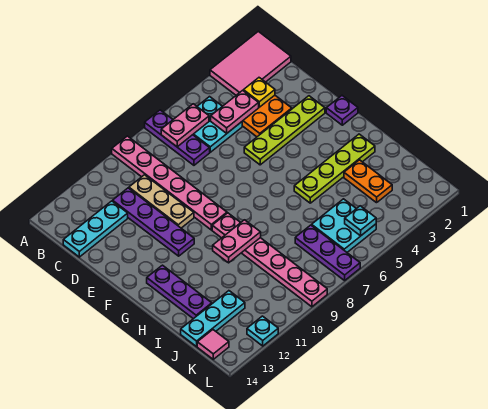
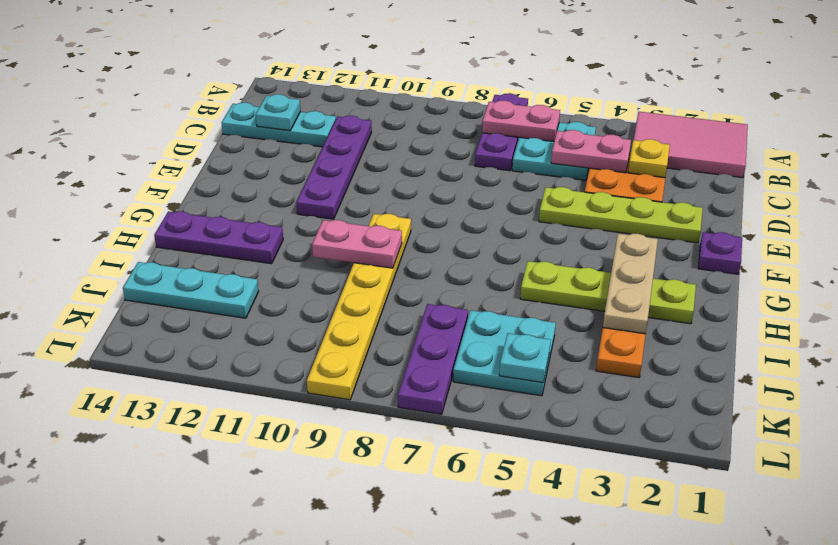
pink 1x6 plate [112,136,227,230] -> none
tan 1x3 plate [129,175,194,228] -> tan 1x3 plate moved to [603,233,658,334]
pink 1x6 plate [212,213,327,307] -> yellow 1x6 plate [307,214,411,400]
purple 1x3 plate [147,265,212,319] -> purple 1x3 plate turned to [154,211,283,264]
pink 1x1 tile [197,330,229,359] -> none
cyan 1x1 plate [247,316,278,346] -> cyan 1x1 plate moved to [256,94,300,131]

